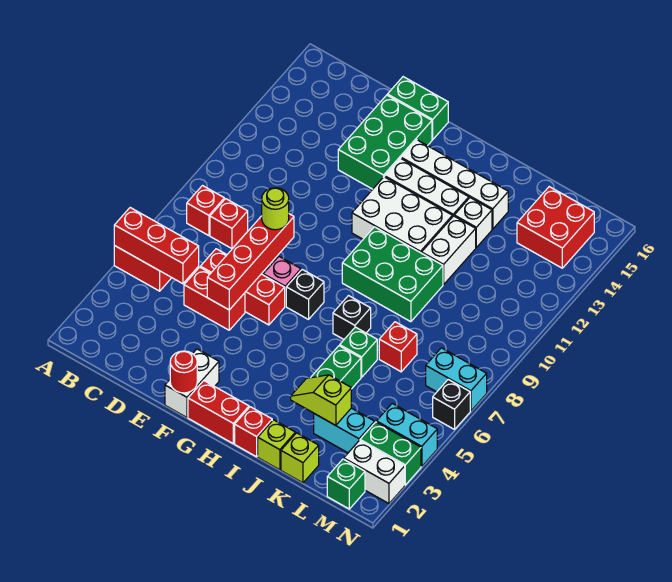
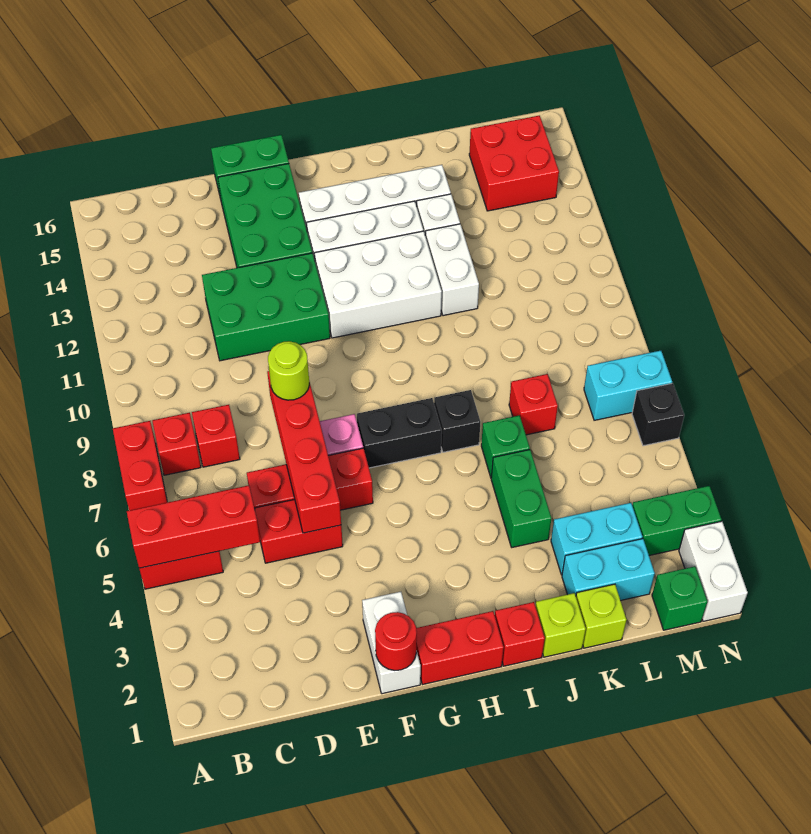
none -> red 1x2 brick [113,421,167,510]
black 1x1 brick [286,270,324,319] -> black 1x2 brick [357,398,442,468]
green 2x3 brick [342,227,443,322] -> green 2x3 brick moved to [202,253,330,361]
lime 1x2 slope [291,375,351,425] -> none
white 1x2 brick [344,441,405,504] -> white 1x2 brick turned to [679,521,748,621]
cyan 1x2 brick [377,403,437,467] -> cyan 1x2 brick moved to [562,539,655,600]

